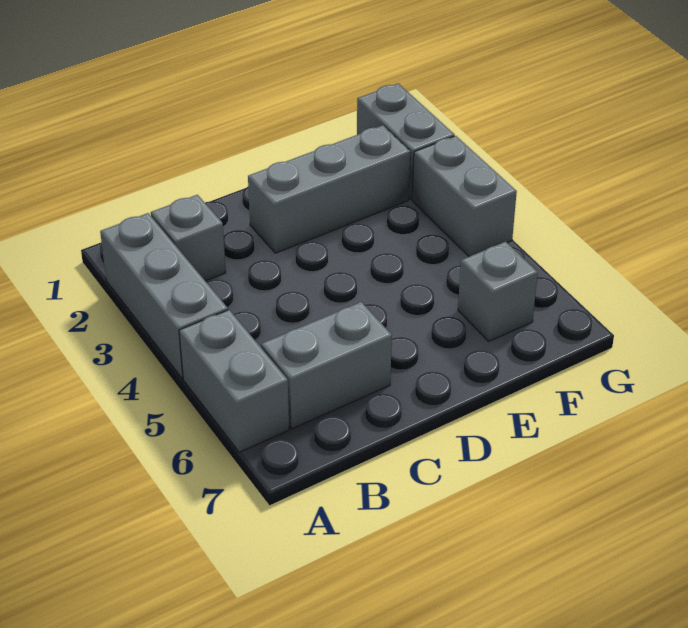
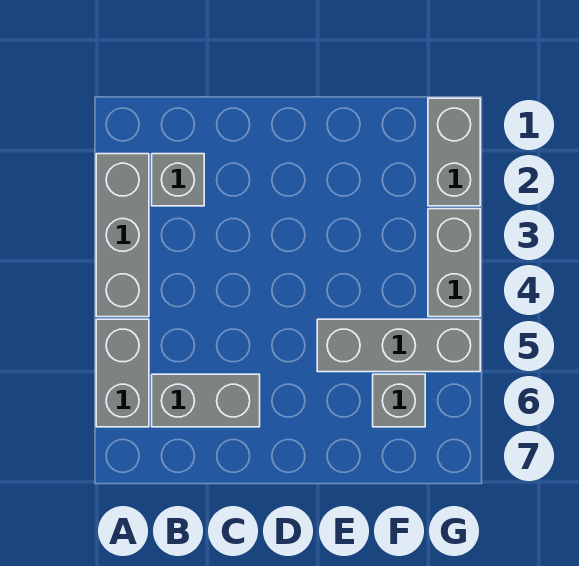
grey 1x3 brick [248,125,410,253] -> grey 1x3 brick moved to [317,319,480,372]

